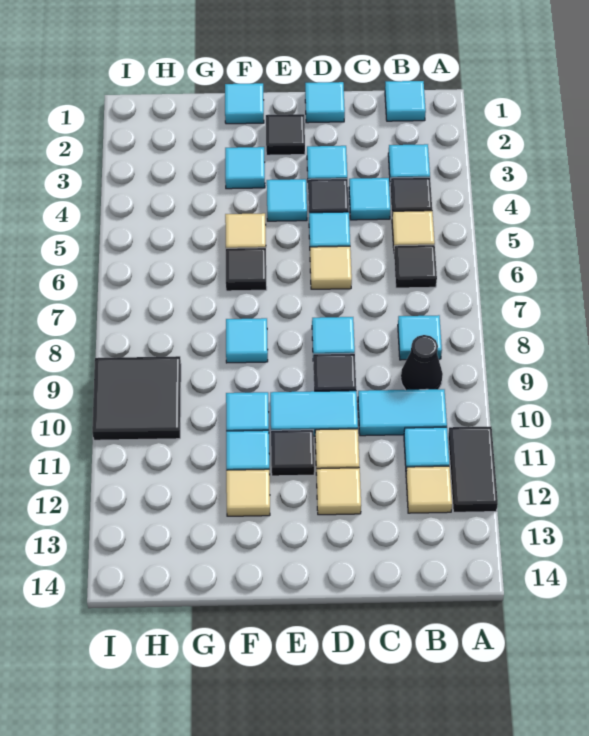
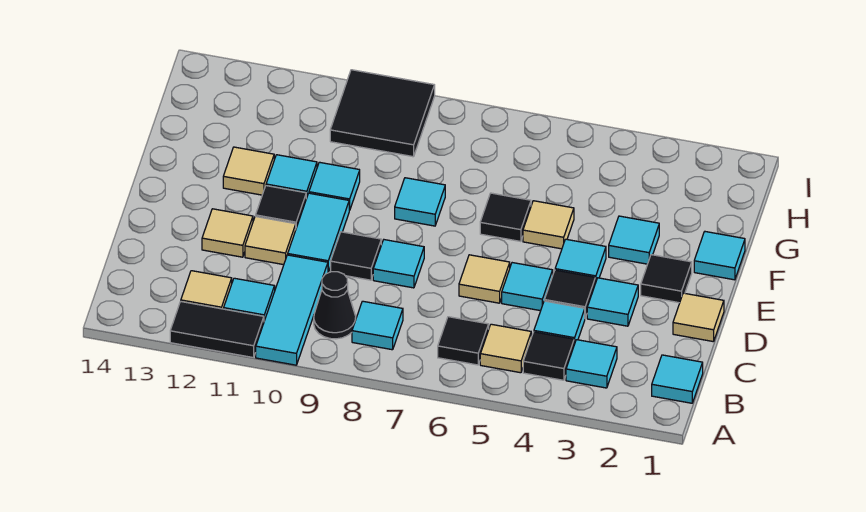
cyan 1x2 tile [358,389,447,436] -> cyan 1x3 tile [256,255,328,365]
cyan 1x1 tile [305,82,345,123] -> tan 1x1 tile [673,293,724,342]

